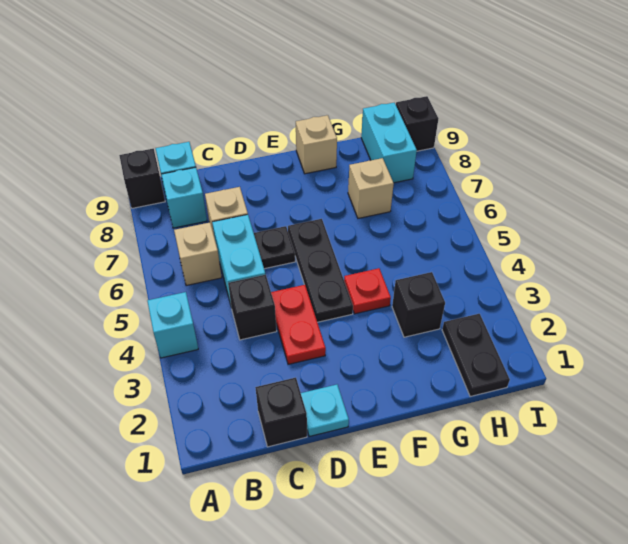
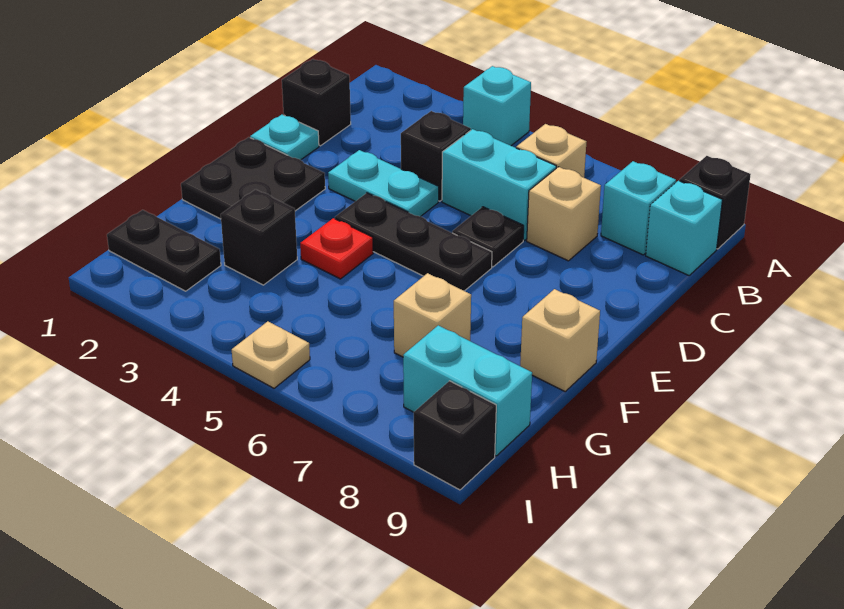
red 1x2 plate [271,285,326,364] -> cyan 1x2 plate [328,150,439,217]
none -> black 2x2 plate [181,137,325,219]
none -> tan 1x1 plate [232,321,310,388]

